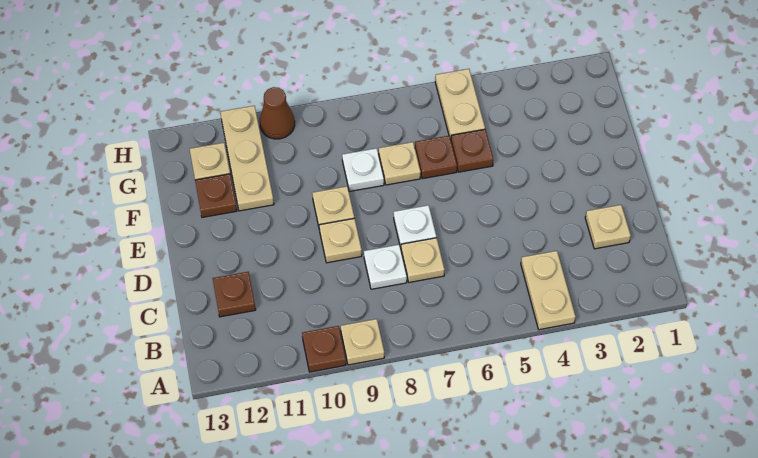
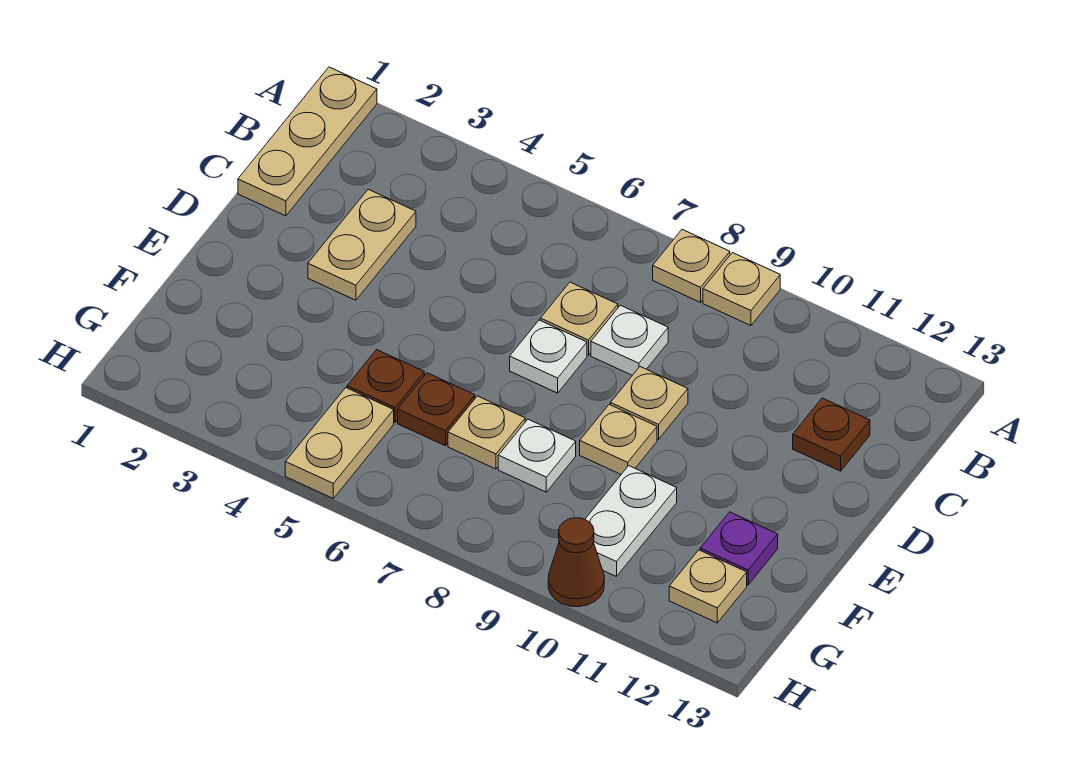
tan 1x2 plate [521,251,576,330] -> tan 1x2 plate moved to [308,189,416,300]
brown 1x1 plate [302,326,346,372] -> none
tan 1x1 plate [585,205,631,249] -> tan 1x1 plate moved to [653,230,730,302]
none -> white 1x2 plate [585,466,677,577]
tan 1x3 plate [220,106,274,211] -> tan 1x3 plate moved to [238,67,377,216]
brown 1x1 plate [195,174,237,217] -> purple 1x1 plate [700,512,778,585]

